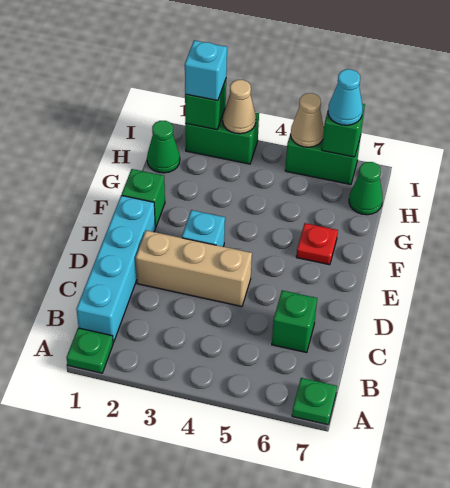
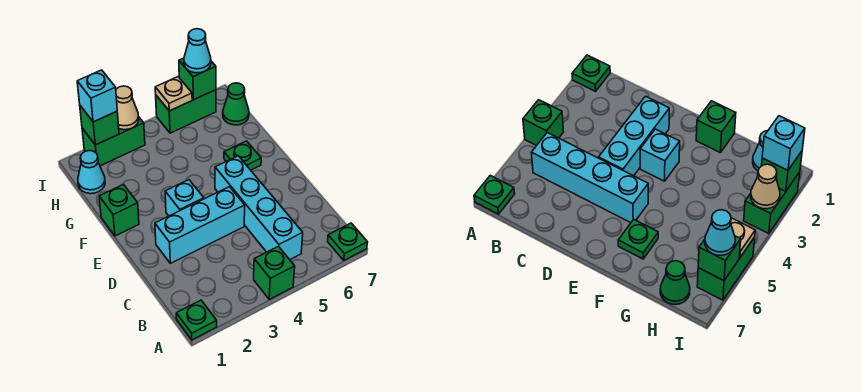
cyan 1x4 brick [76,195,155,342] -> cyan 1x4 brick moved to [215,156,303,260]
green 1x1 brick [272,290,317,353] -> green 1x1 brick moved to [254,246,295,299]
tan 1x3 brick [136,230,252,306] -> cyan 1x3 brick [155,187,245,263]
red 1x1 plate [296,223,338,265] -> green 1x1 plate [224,141,261,170]
green 1x1 cone [147,121,180,173] -> cyan 1x1 cone [78,151,105,194]
tan 1x1 cone [291,93,324,147] -> tan 1x1 plate [155,77,192,111]

